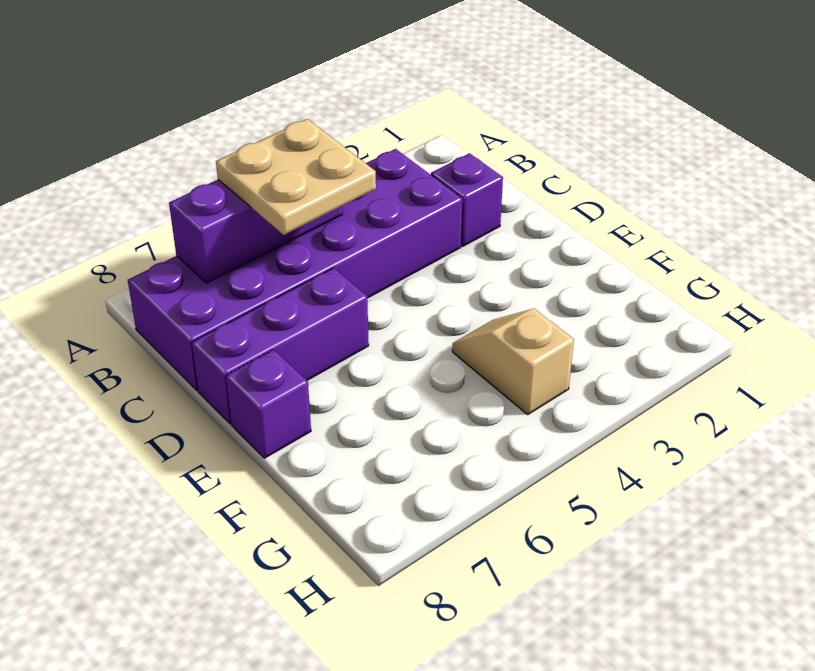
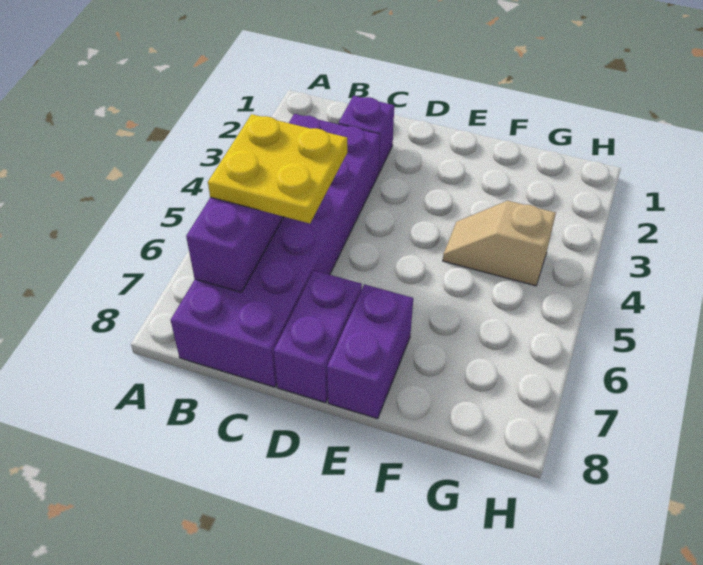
tan 2x2 plate [216,119,376,235] -> yellow 2x2 plate [208,114,347,223]
purple 1x3 brick [191,268,369,423] -> purple 1x2 brick [274,271,362,403]
purple 1x1 brick [226,350,311,458] -> purple 1x2 brick [327,284,413,419]

